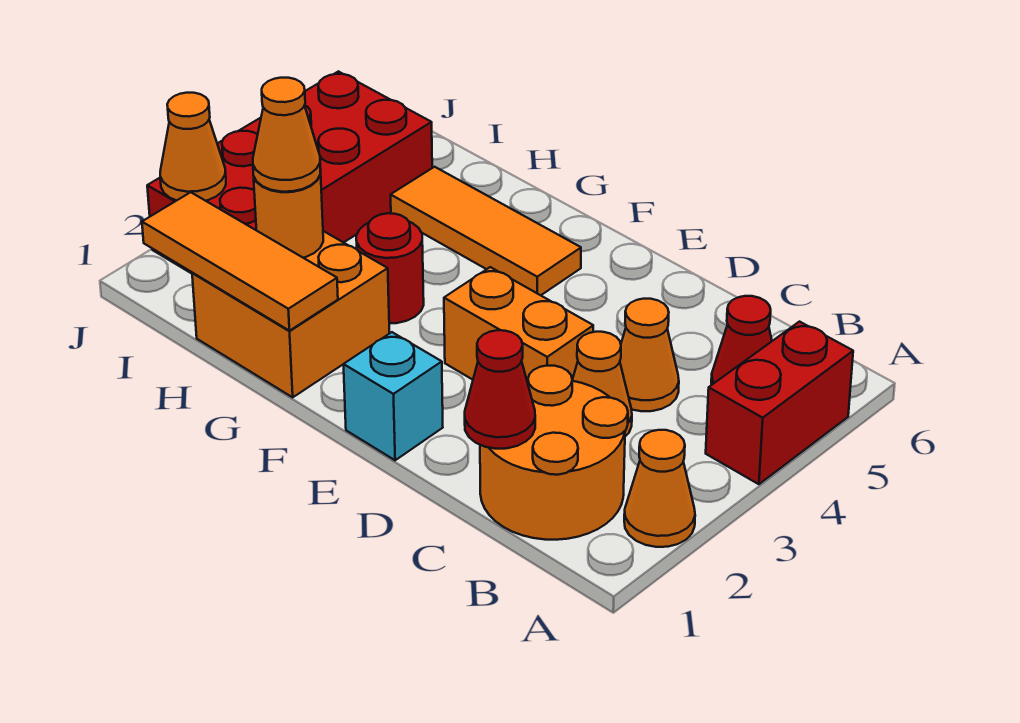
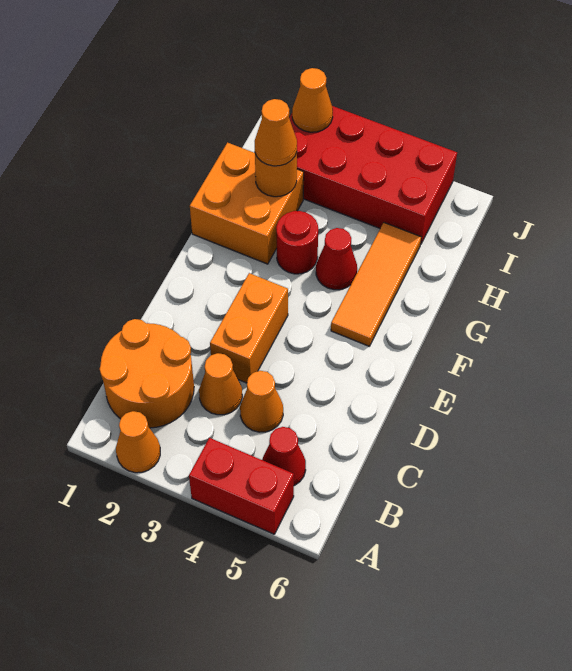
red 1x1 cone [465,330,535,449] -> red 1x1 cone moved to [316,228,357,290]
cyan 1x1 brick [343,332,443,460] -> none
orange 1x3 tile [142,192,338,331] -> none

